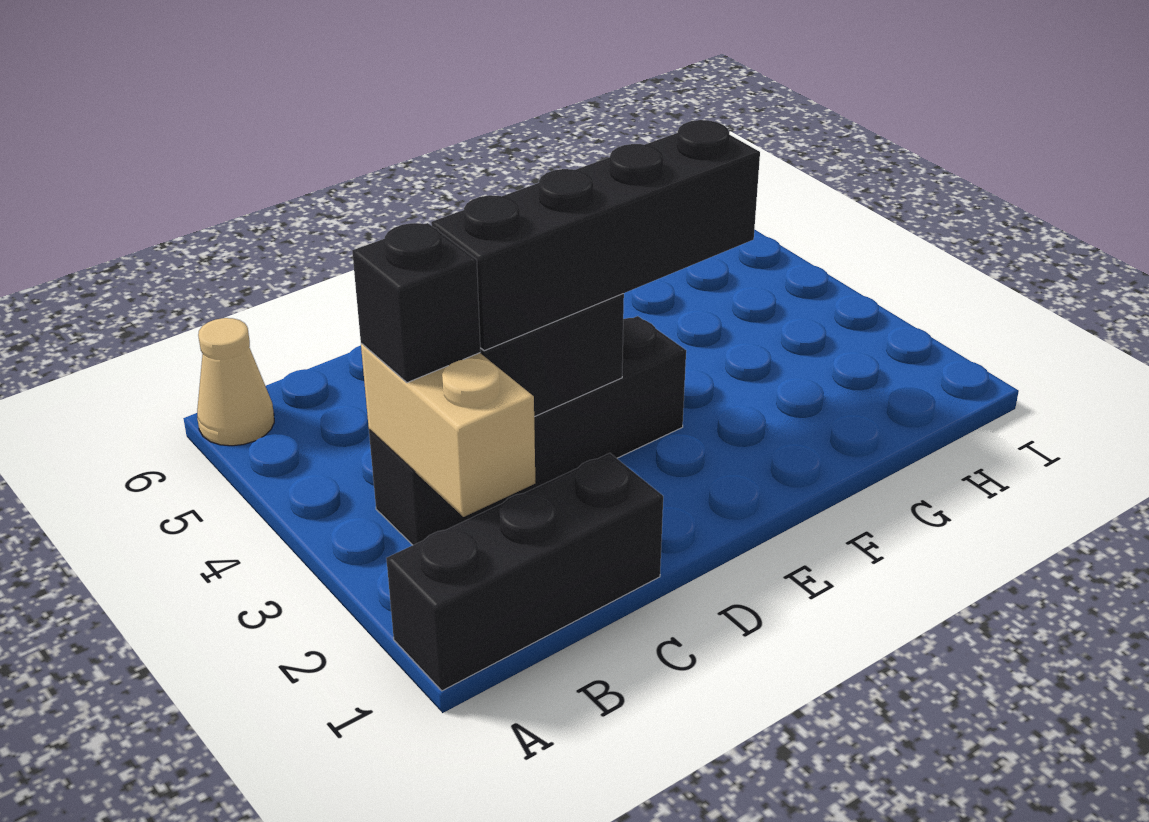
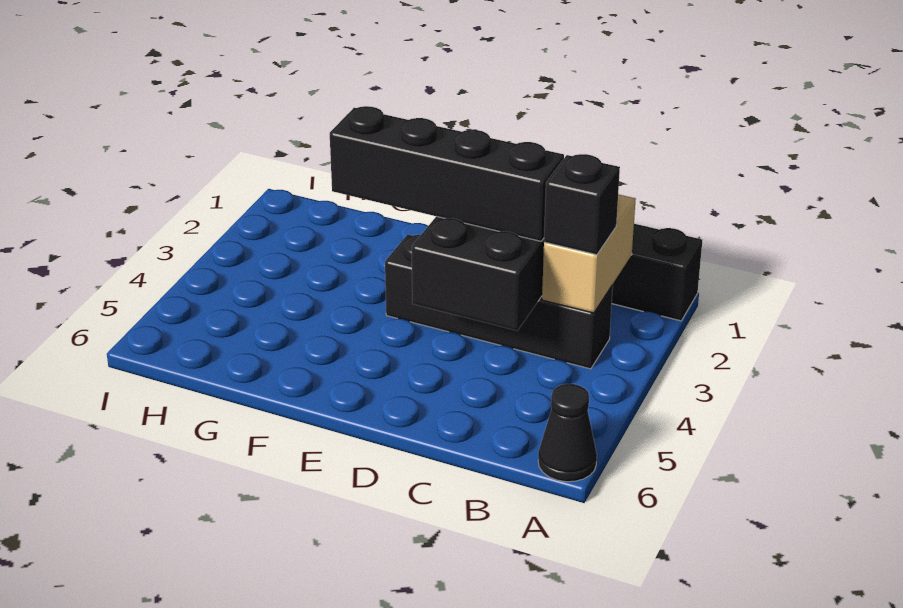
tan 1x1 cone [197,318,274,446] -> black 1x1 cone [538,384,597,482]

